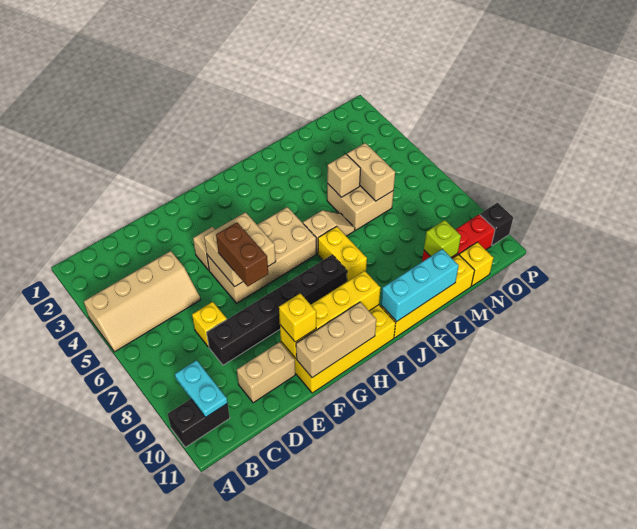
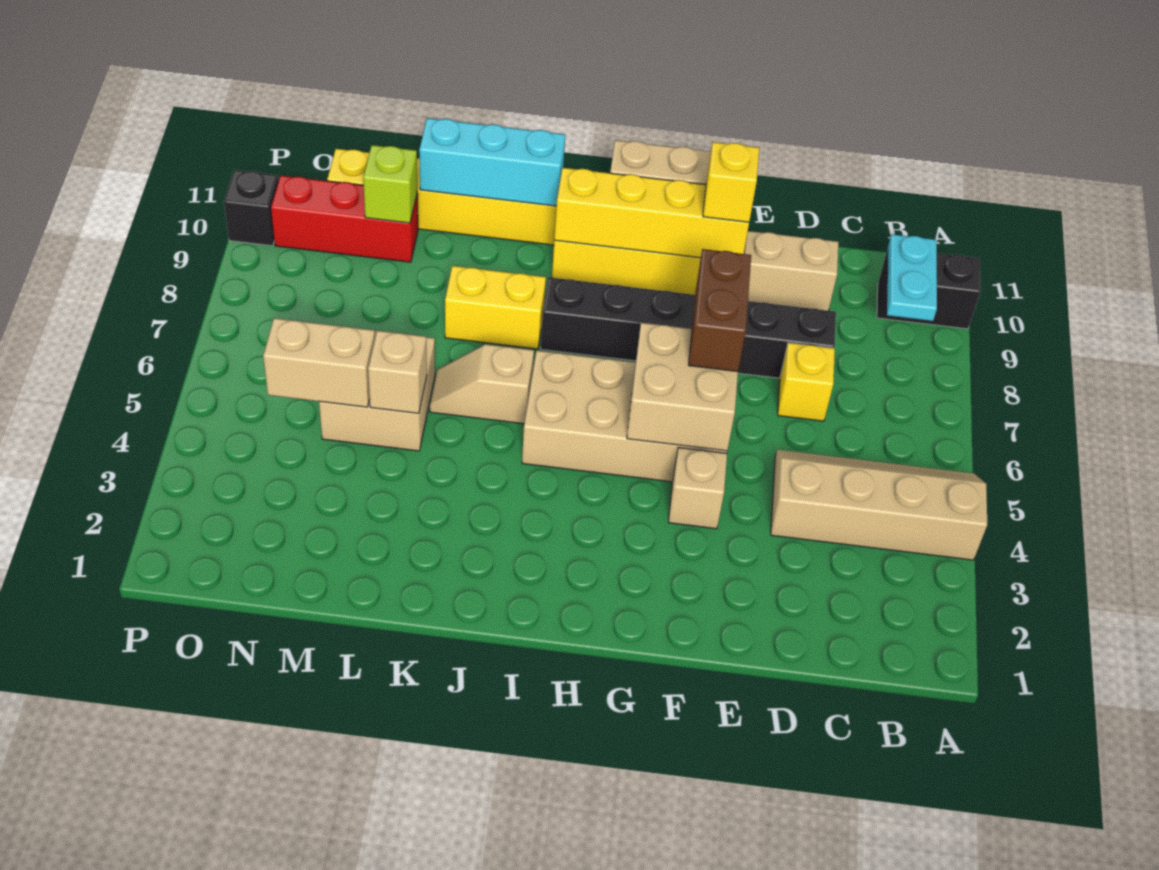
yellow 1x2 brick [318,226,367,281] -> yellow 1x2 brick turned to [445,266,546,349]
tan 1x2 brick [347,143,395,201] -> tan 1x2 brick turned to [263,318,375,407]

